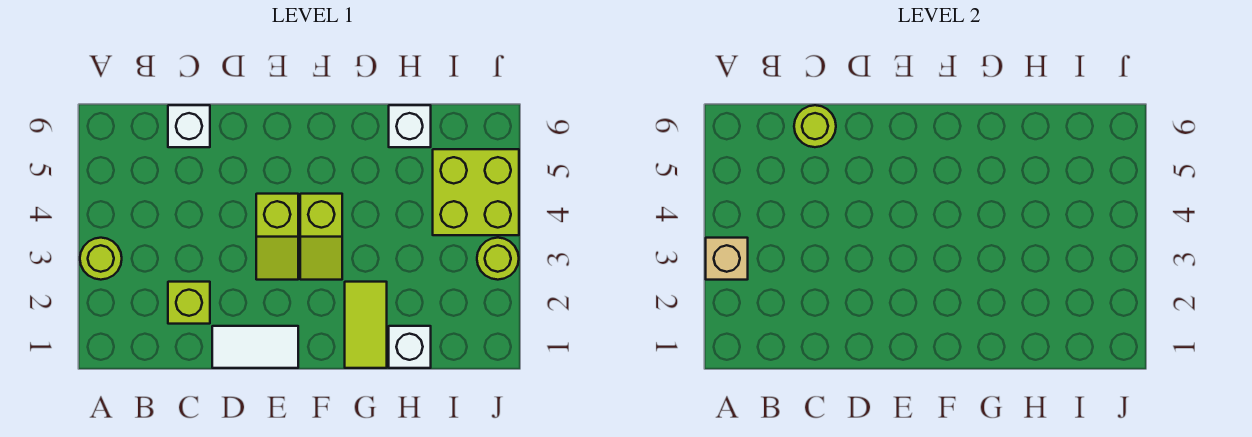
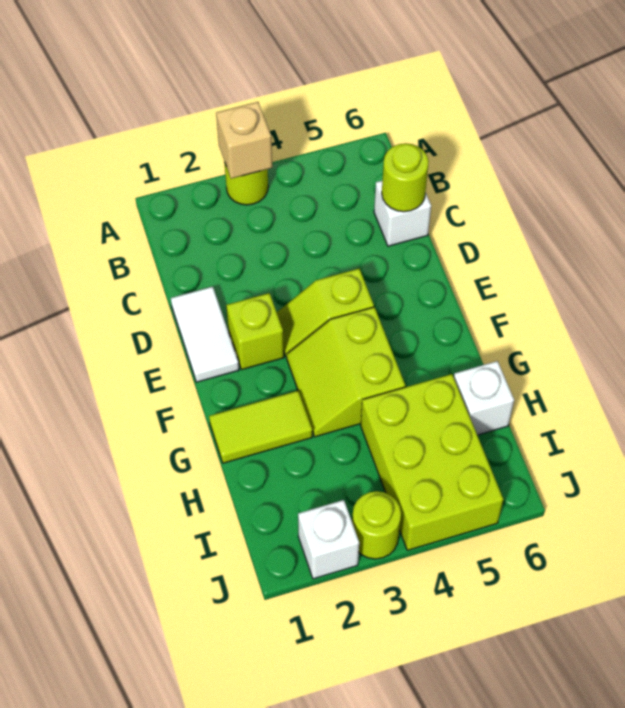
lime 1x1 brick [168,282,210,324] -> lime 1x1 brick moved to [226,293,284,370]
lime 1x2 slope [300,194,342,280] -> lime 2x2 slope [287,307,405,437]
white 1x1 brick [389,326,431,368] -> white 1x1 brick moved to [298,500,359,579]
lime 2x2 brick [433,149,519,235] -> lime 2x3 brick [361,374,503,550]

